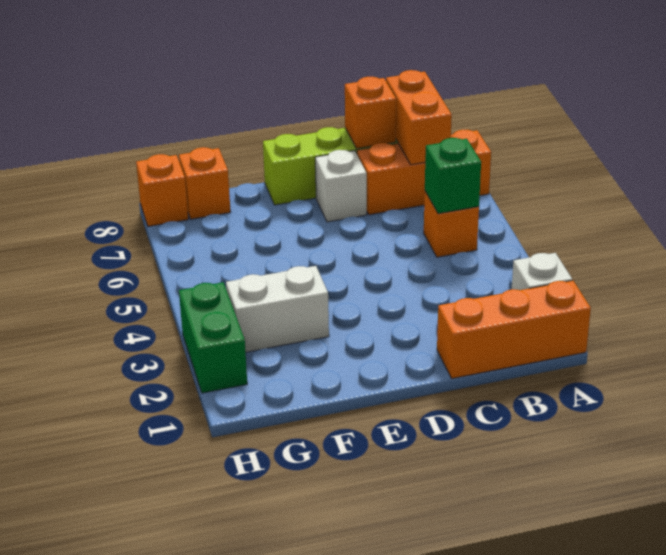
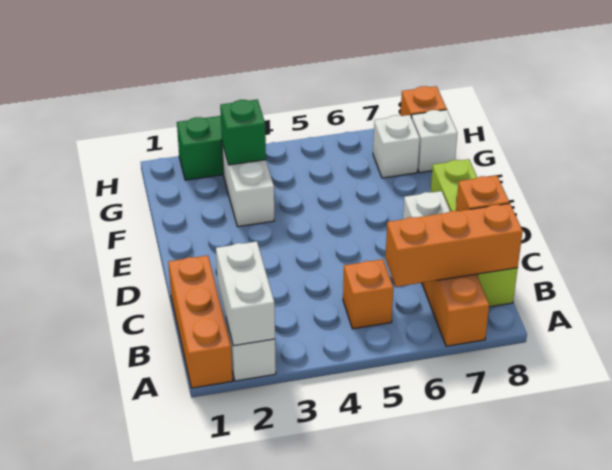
none -> white 1x2 brick [216,242,275,346]
green 1x1 brick [425,137,481,214] -> green 1x1 brick moved to [220,99,266,165]
orange 1x2 brick [386,70,452,165] -> orange 1x3 brick [385,203,523,287]
none -> white 1x1 brick [373,115,420,178]
orange 1x1 brick [179,147,231,219] -> white 1x1 brick [412,110,457,173]

